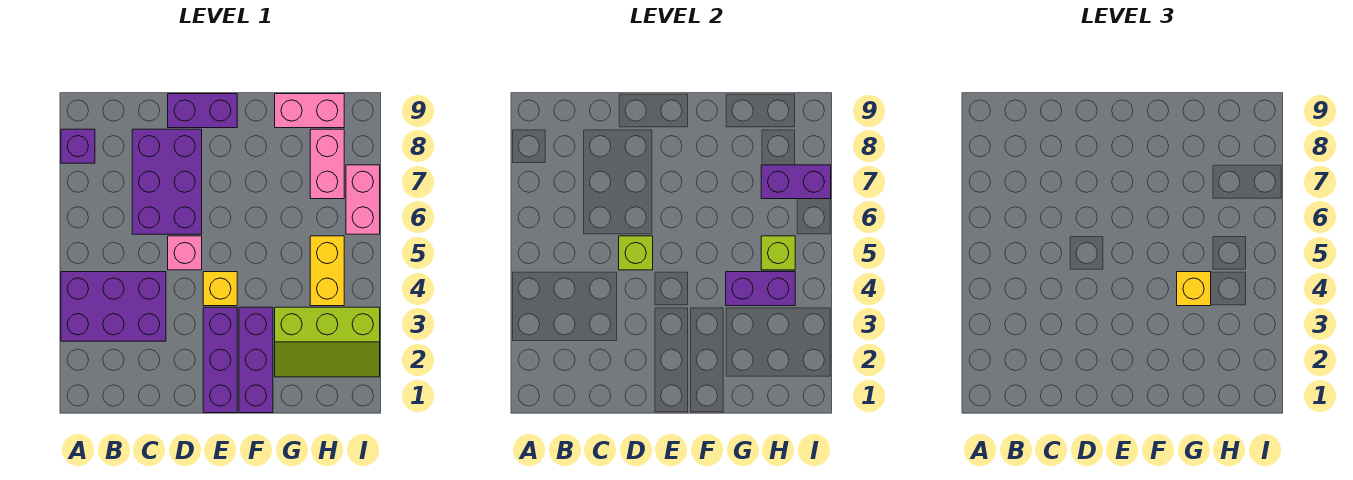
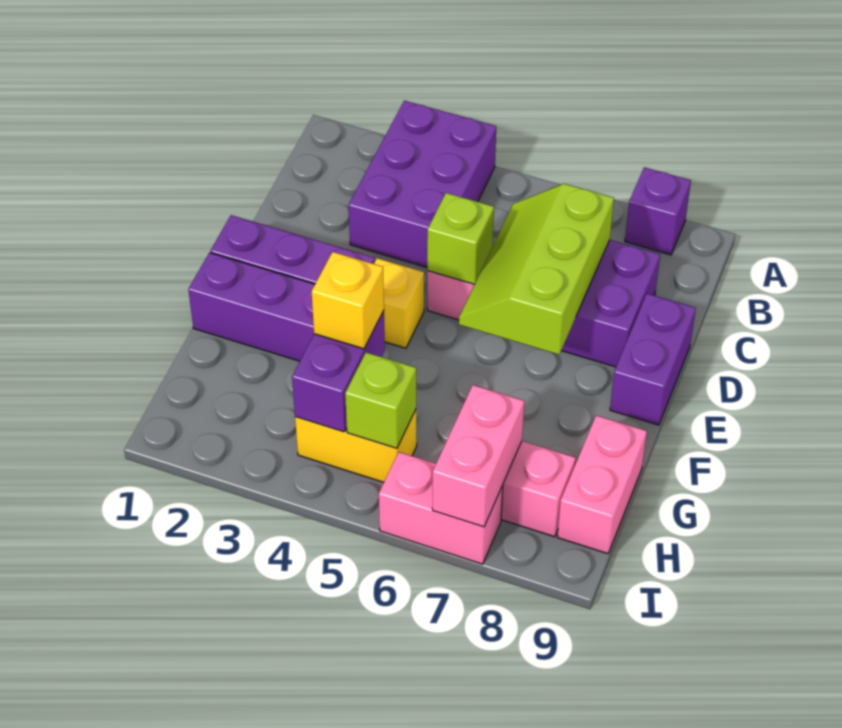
lime 2x3 slope [275,307,380,377] -> lime 2x3 slope moved to [459,184,614,355]
purple 1x2 brick [761,165,831,199] -> pink 1x2 brick [432,385,524,527]

